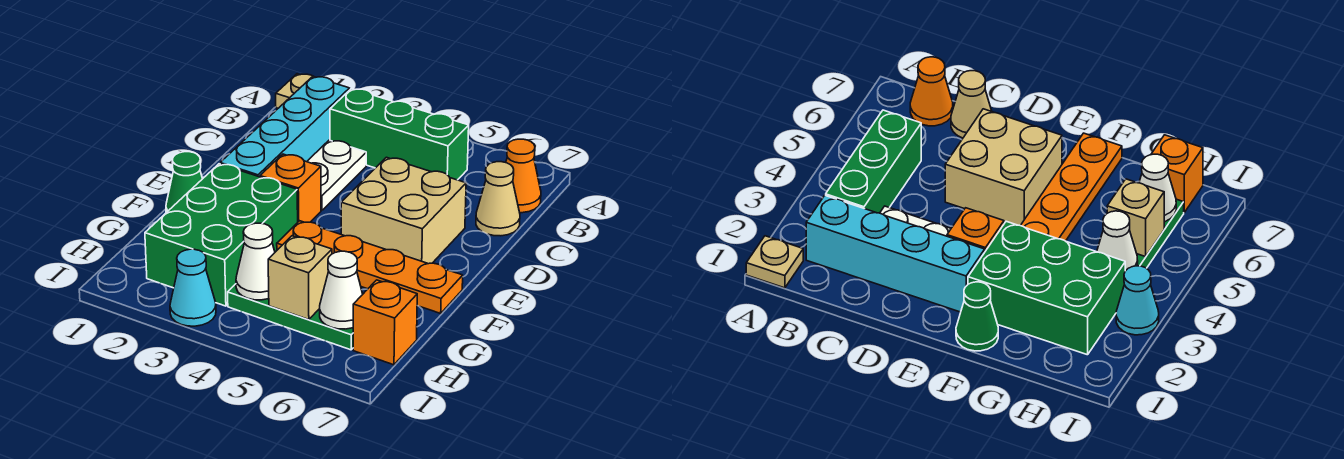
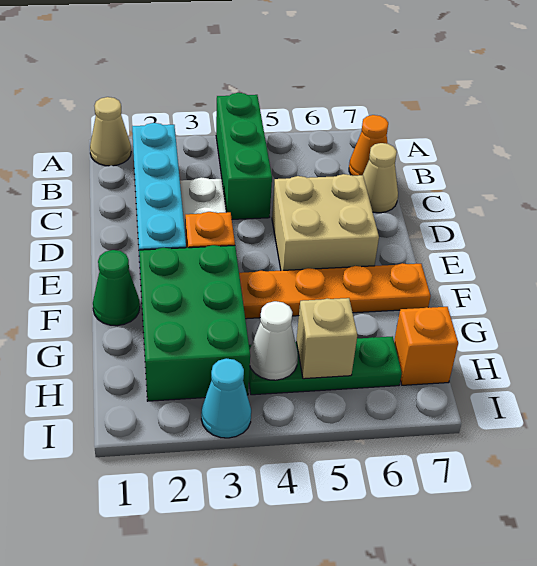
tan 1x1 plate [276,74,314,108] -> tan 1x1 cone [90,97,131,166]
green 1x3 brick [330,89,469,180] -> green 1x3 brick turned to [216,93,272,219]
white 1x1 cone [319,251,363,329] -> none

